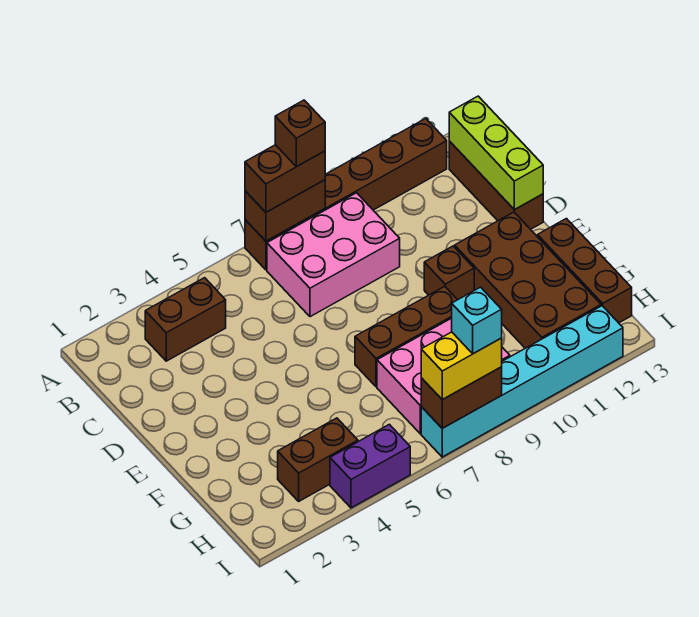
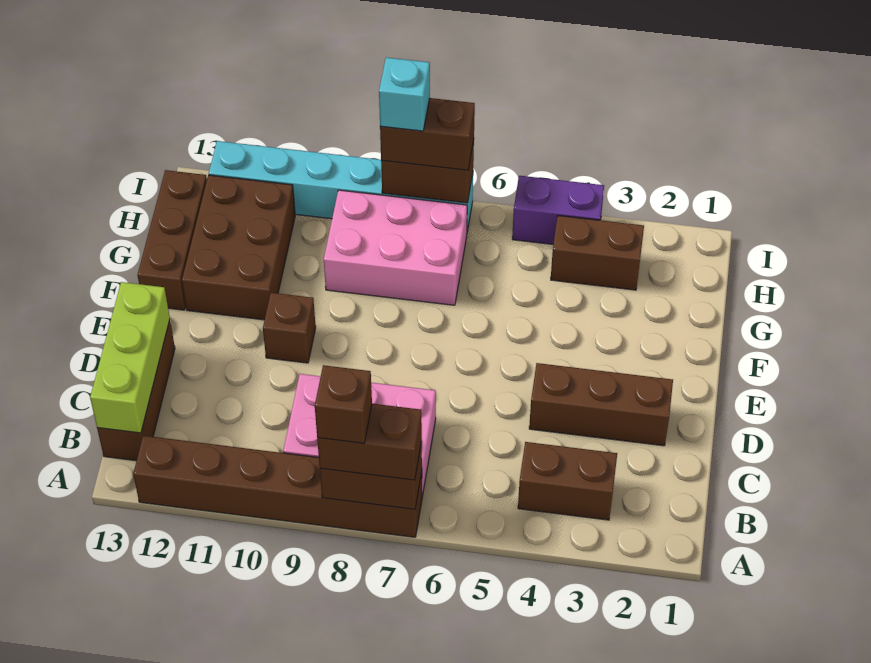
brown 2x4 brick [455,212,601,348] -> brown 2x3 brick [182,175,295,320]
brown 1x3 brick [355,286,457,387] -> brown 1x3 brick moved to [529,363,673,446]
yellow 1x2 brick [421,332,502,400] -> brown 1x2 brick [380,98,475,170]

